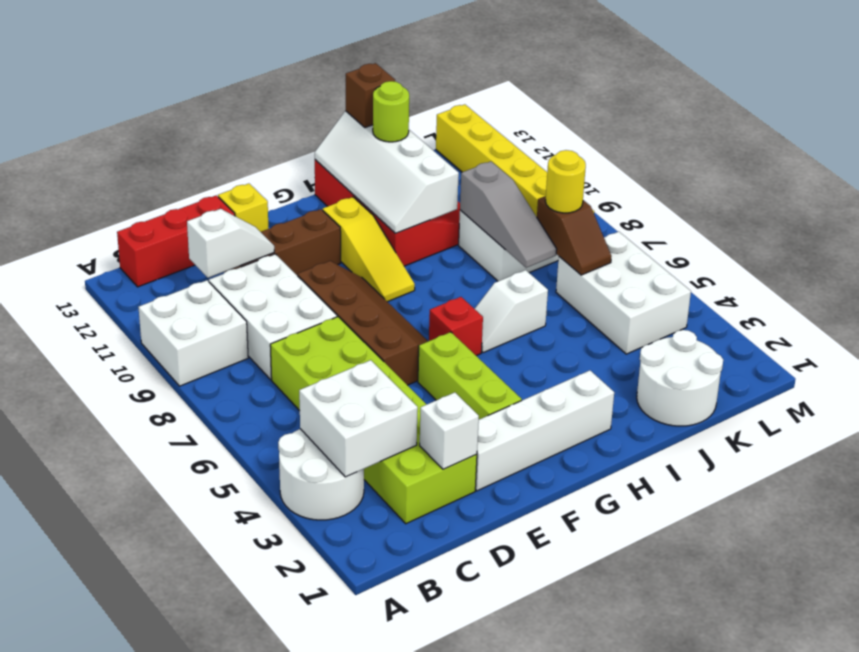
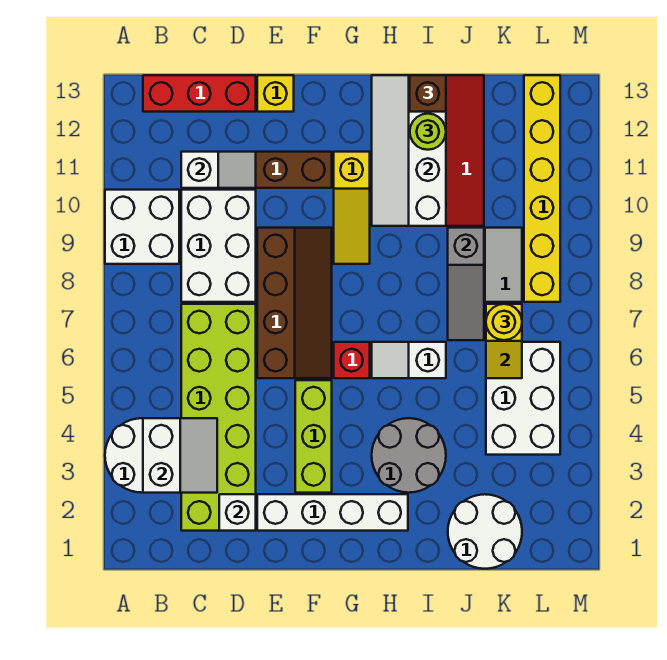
white 2x2 brick [299,360,418,477] -> white 2x2 slope [143,418,217,493]
none -> grey 2x2 round brick [372,418,446,493]
brown 1x2 slope [537,196,611,275] -> yellow 1x2 slope [486,304,522,378]

